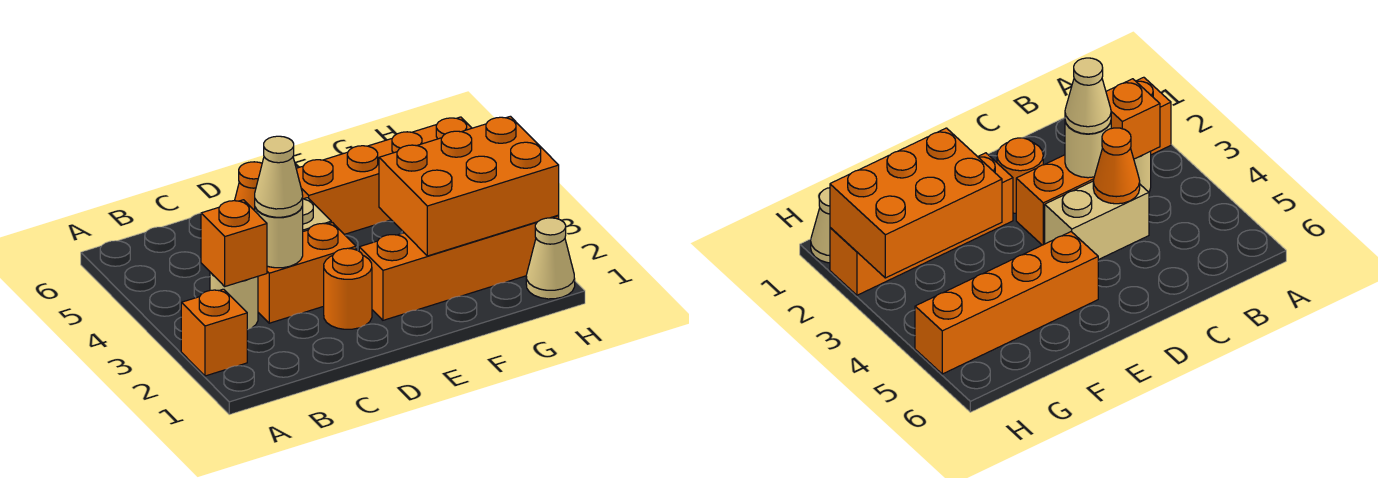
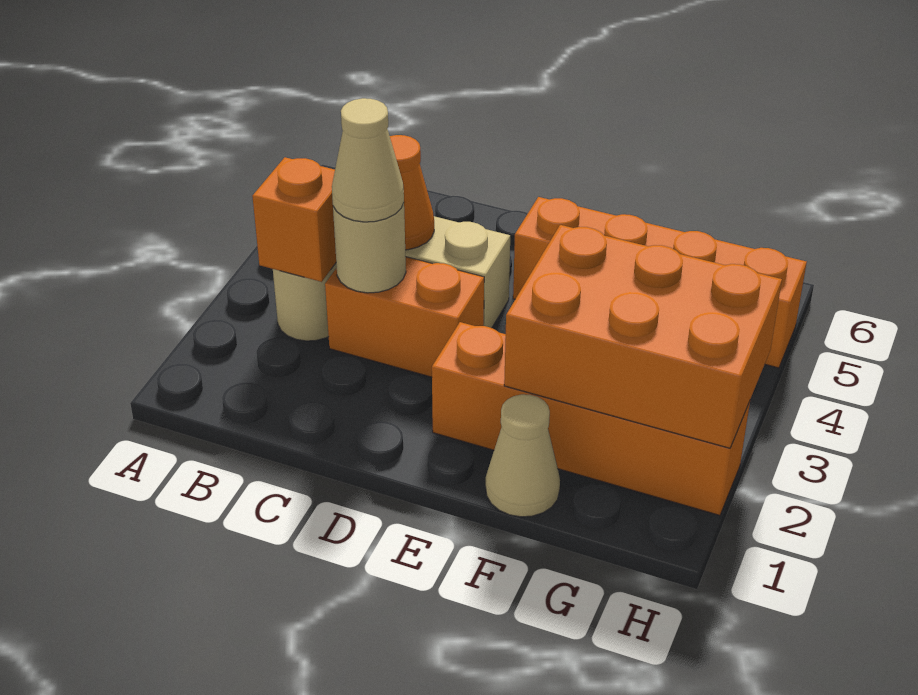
orange 1x1 brick [181,289,247,376] -> none
orange 1x1 round brick [324,248,372,329] -> none
tan 1x1 cone [526,218,575,299] -> tan 1x1 cone moved to [486,394,560,517]

